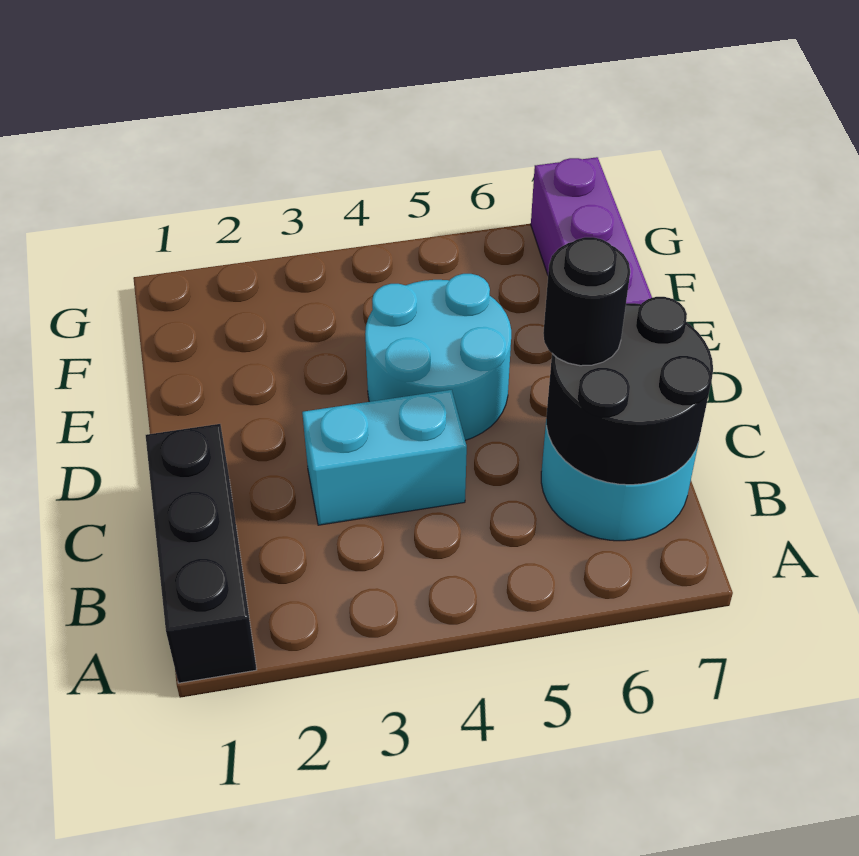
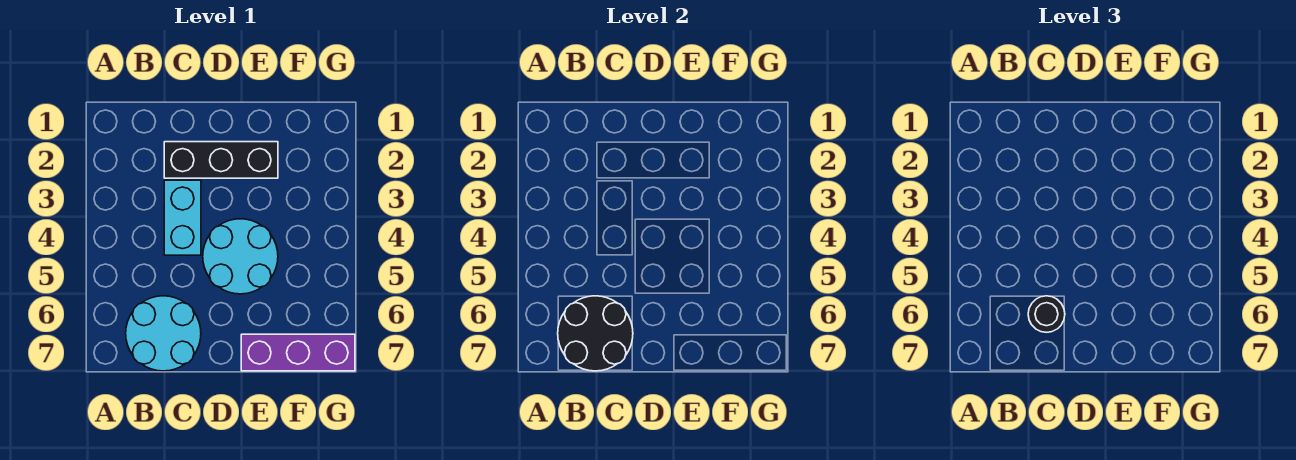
black 1x3 brick [146,424,257,683] -> black 1x3 brick moved to [164,142,278,178]

